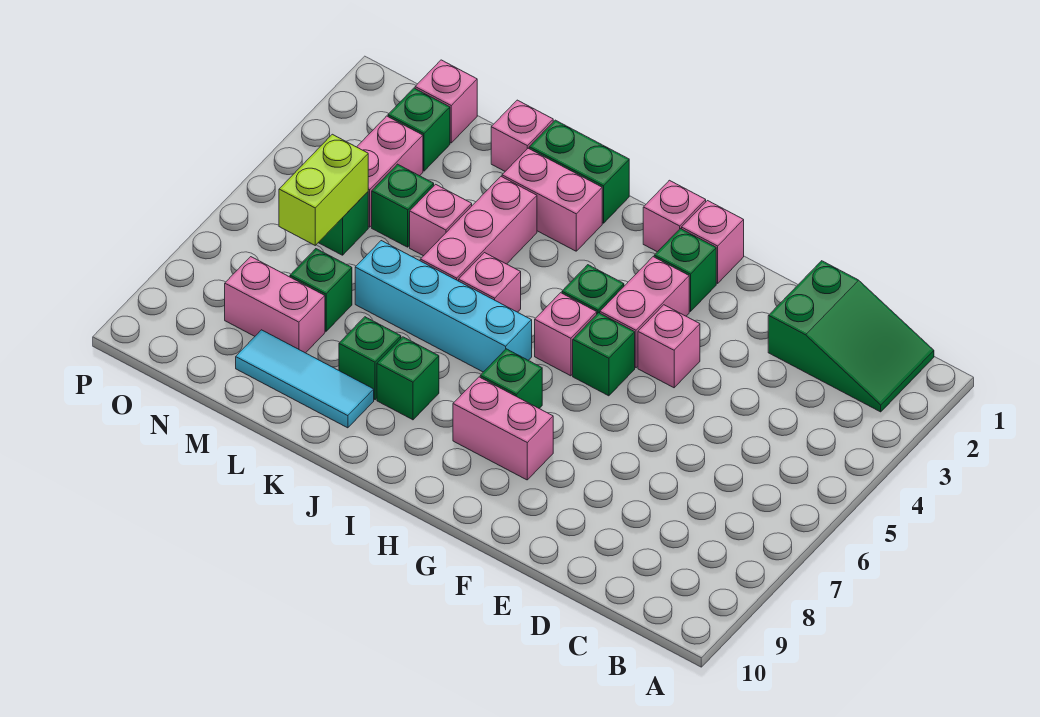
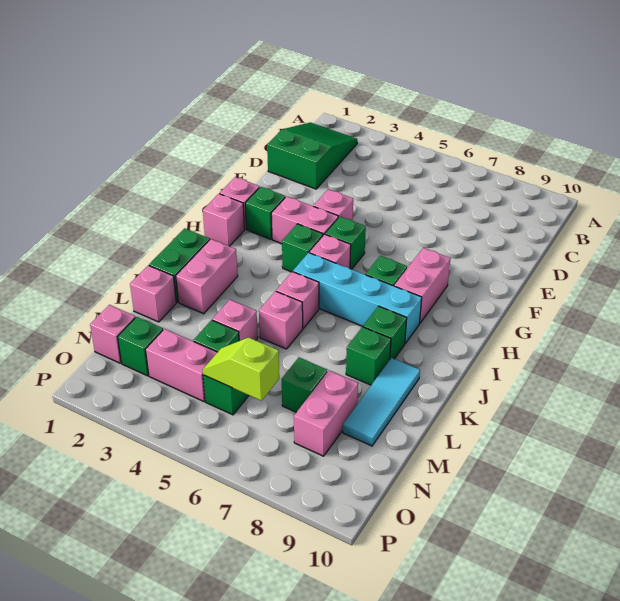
cyan 1x4 brick [355,241,532,372] -> cyan 1x4 brick turned to [293,253,422,343]
pink 1x3 brick [420,177,537,281] -> pink 1x1 brick [259,291,303,349]
lime 1x2 brick [279,134,368,245] -> lime 1x2 slope [203,337,279,401]

